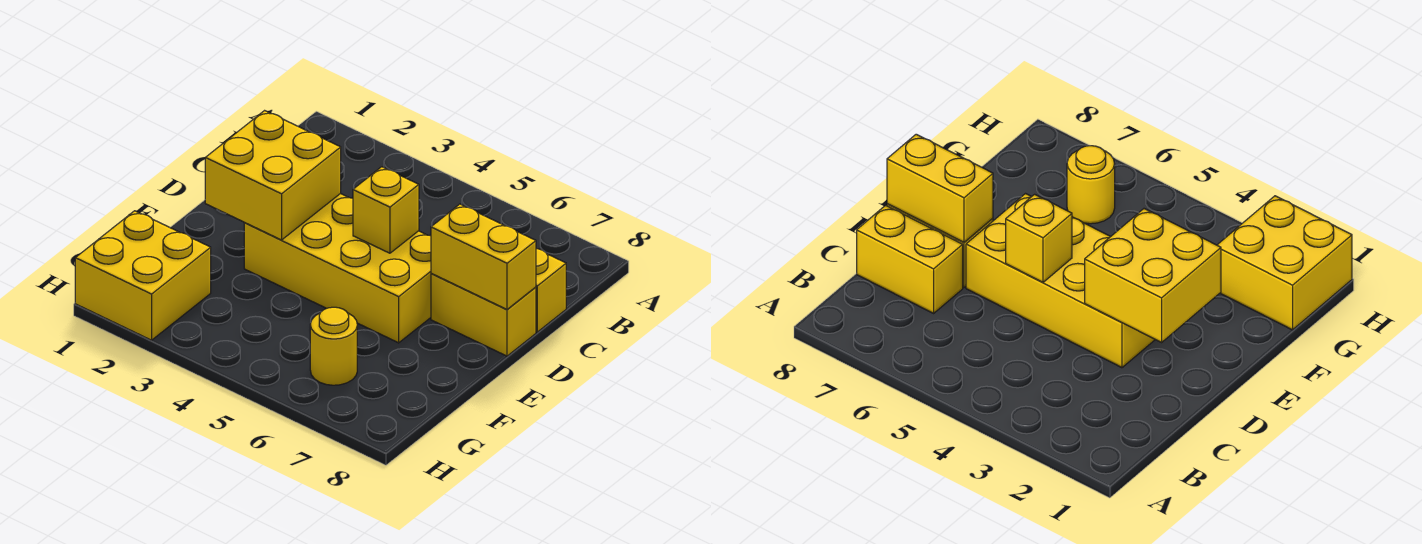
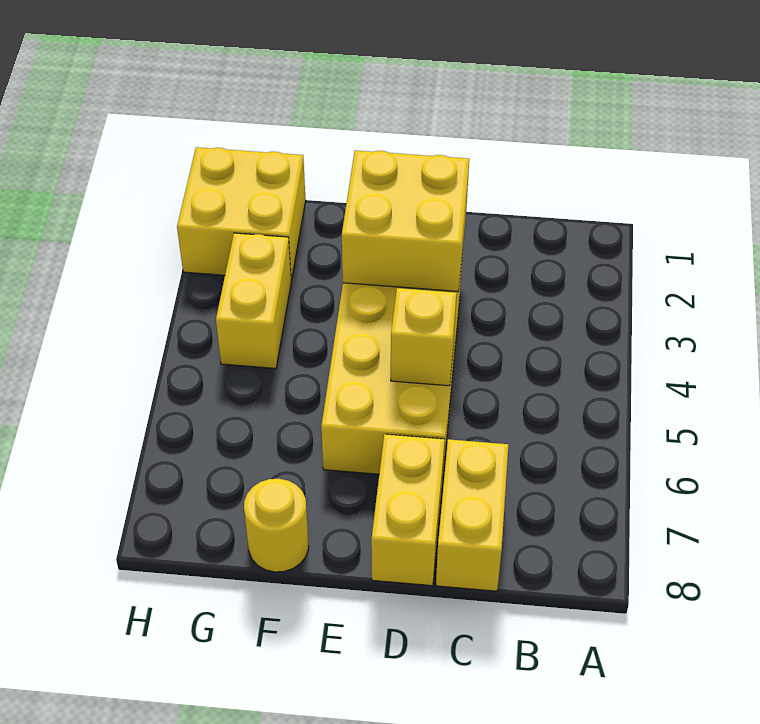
yellow 1x2 brick [431,204,536,310] -> yellow 1x2 brick moved to [216,233,291,368]
yellow 1x1 round brick [310,307,357,385] -> yellow 1x1 round brick moved to [244,479,309,572]

